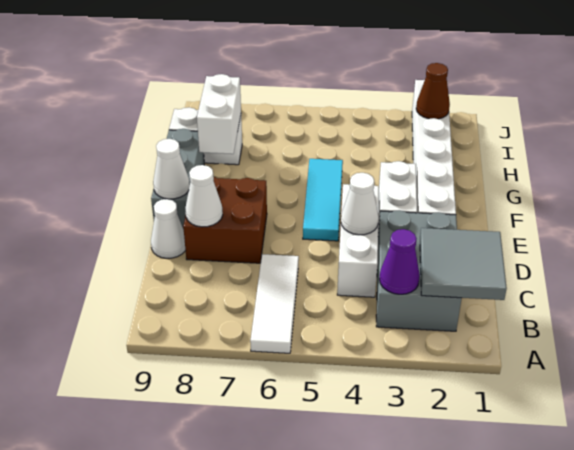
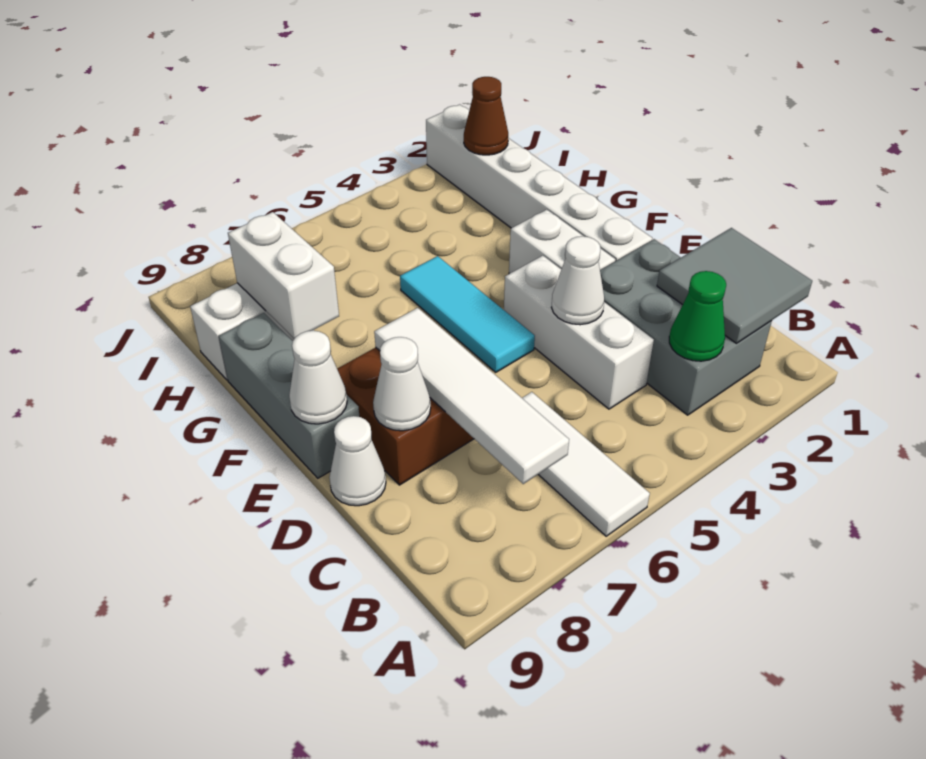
purple 1x1 cone [379,229,420,294] -> green 1x1 cone [669,271,726,361]
none -> white 1x4 tile [374,308,569,484]

